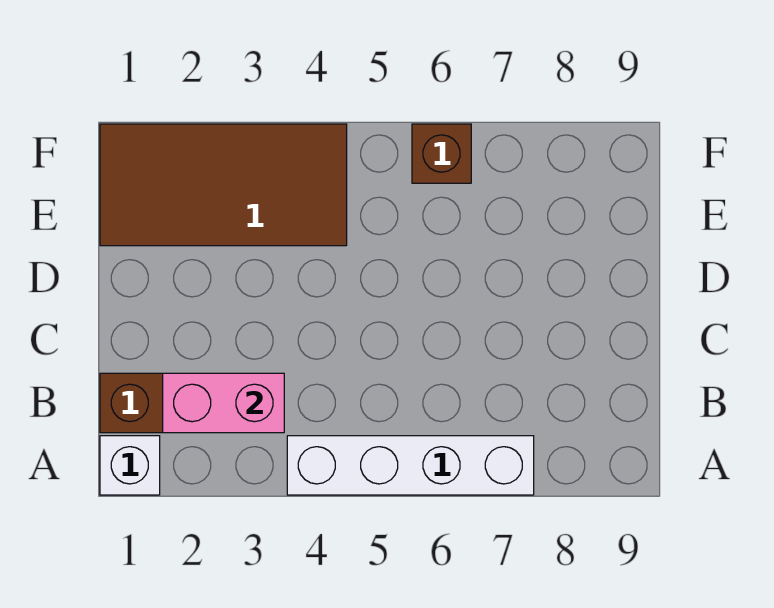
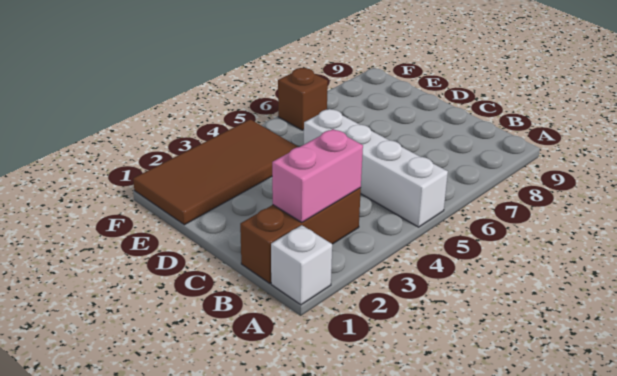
white 1x4 brick [287,436,534,495] -> white 1x4 brick turned to [304,109,448,227]

